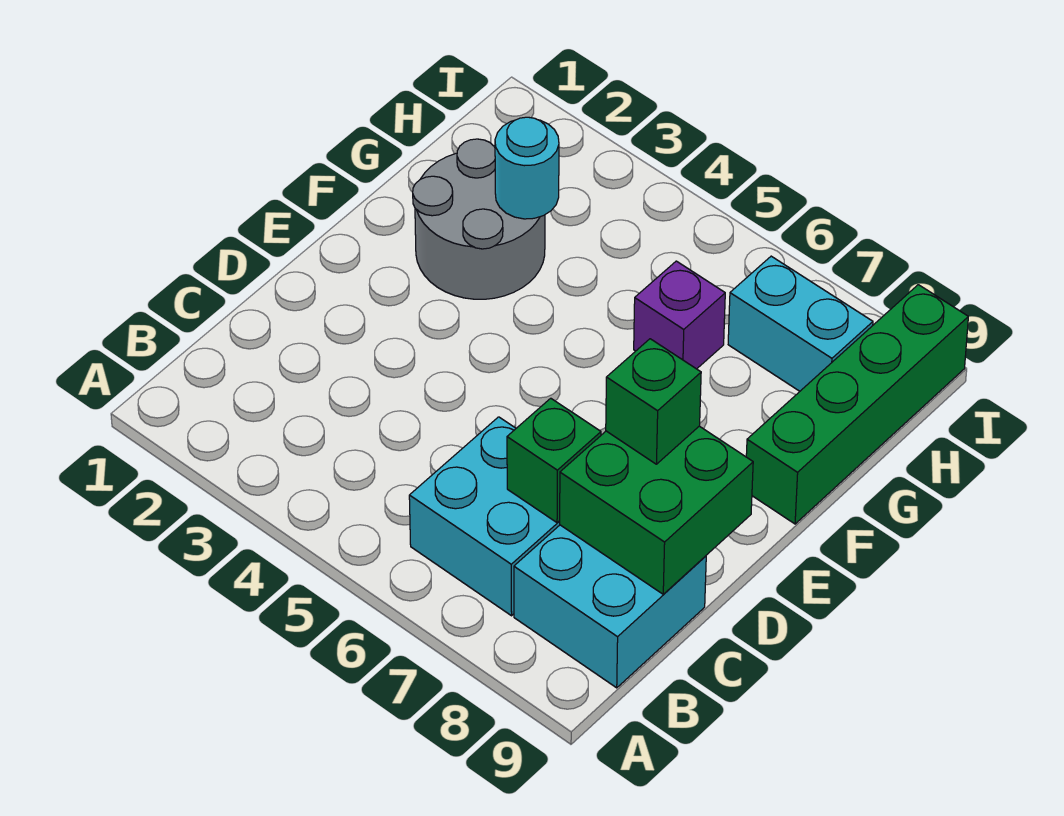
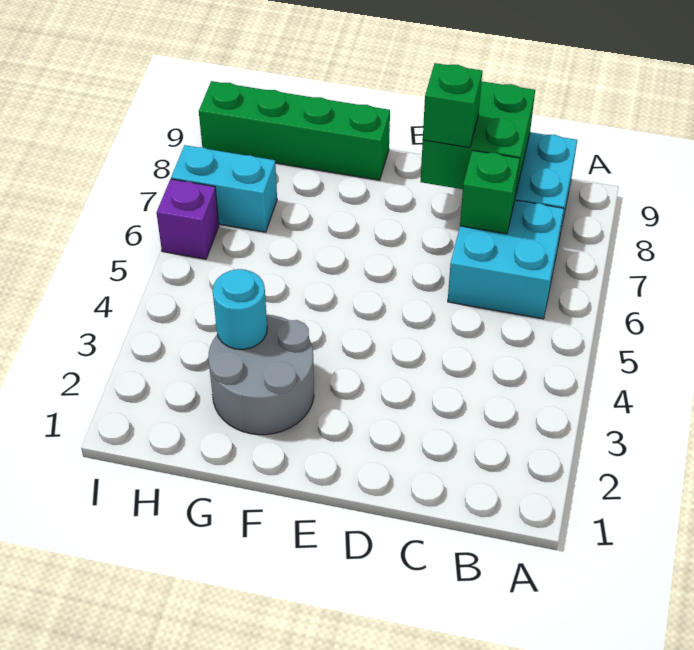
purple 1x1 brick [634,261,725,369] -> purple 1x1 brick moved to [157,179,219,259]
cyan 1x2 brick [728,256,873,391] -> cyan 1x2 brick turned to [171,145,277,232]

